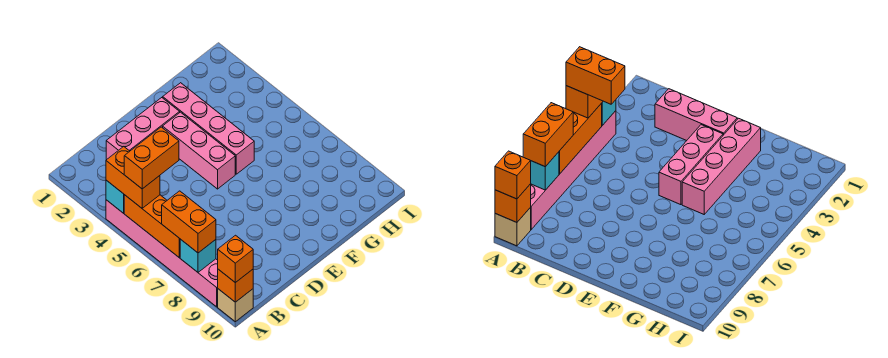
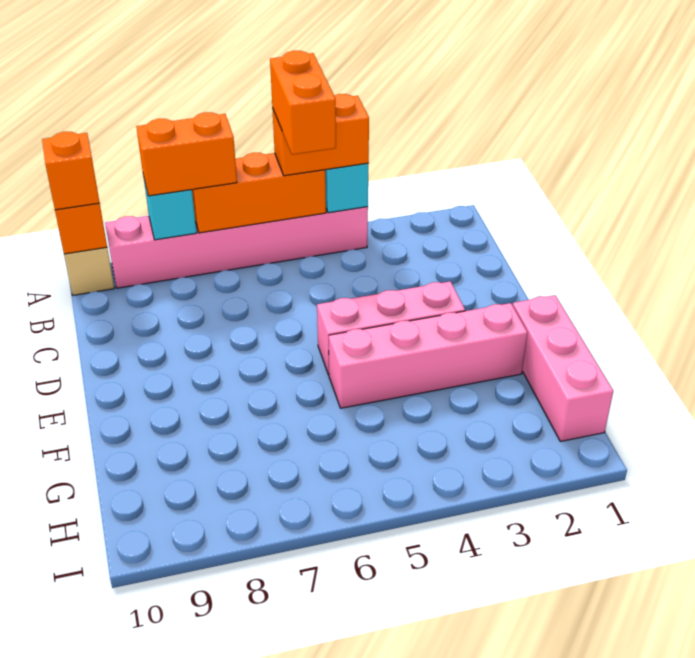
pink 1x3 brick [106,98,180,160] -> pink 1x3 brick moved to [513,295,613,441]

